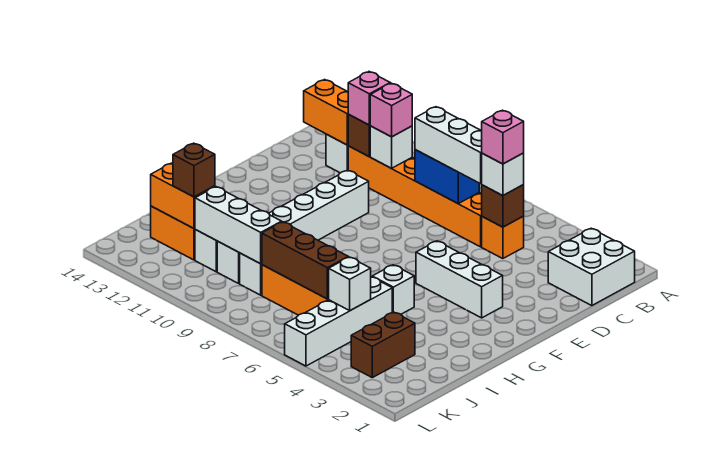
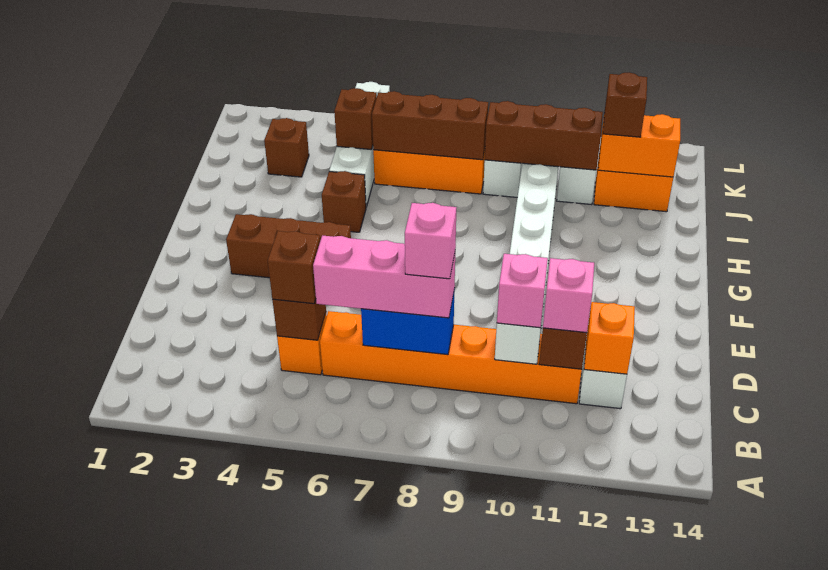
white 2x2 brick [548,228,635,306] -> none
white 1x1 brick [482,153,524,196] -> brown 1x1 brick [268,231,320,304]
pink 1x1 brick [482,110,524,164] -> pink 1x1 brick moved to [405,203,456,279]
white 1x3 brick [415,107,482,184] -> pink 1x3 brick [313,235,455,318]
orange 1x2 brick [304,80,348,145] -> orange 1x1 brick [584,302,635,374]
white 1x3 brick [416,241,503,318] -> brown 1x3 brick [226,214,351,278]
white 1x1 brick [372,265,414,314] -> brown 1x1 brick [322,171,366,232]
brown 1x2 brick [351,312,415,378] -> brown 1x1 brick [264,118,309,177]
white 1x1 brick [329,257,371,311] -> brown 1x1 brick [334,88,377,150]
white 1x3 brick [195,187,282,264] -> brown 1x3 brick [485,101,603,170]

